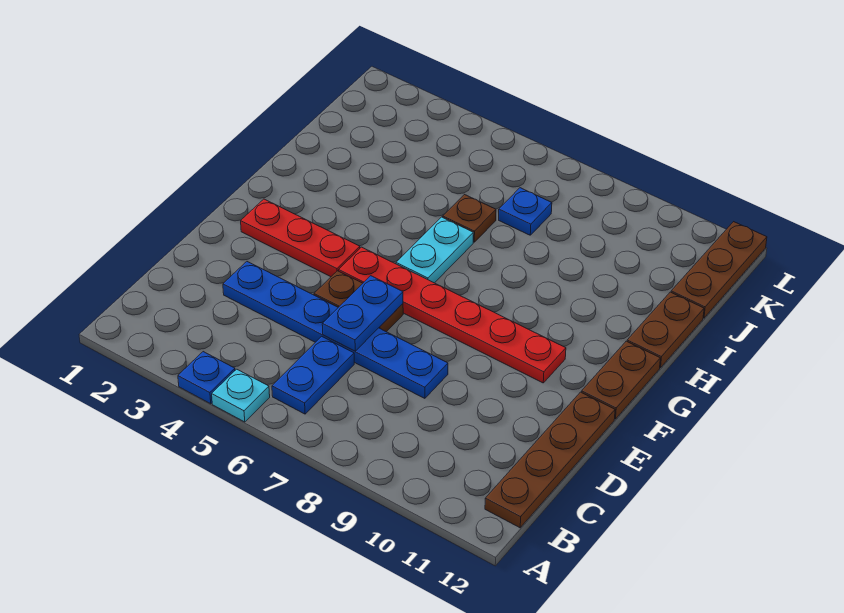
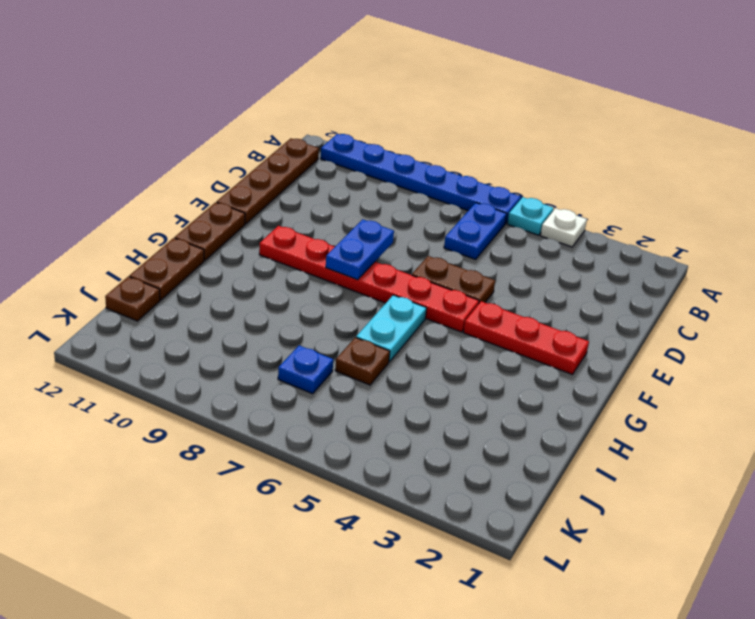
blue 1x1 plate [178,352,235,404] -> white 1x1 plate [540,208,587,247]
blue 1x6 plate [223,262,448,398] -> blue 1x6 plate moved to [321,134,521,224]
blue 1x2 plate [322,276,403,351] -> blue 1x2 plate moved to [326,219,394,280]
brown 1x3 plate [671,222,767,318] -> brown 1x1 plate [105,277,160,321]

